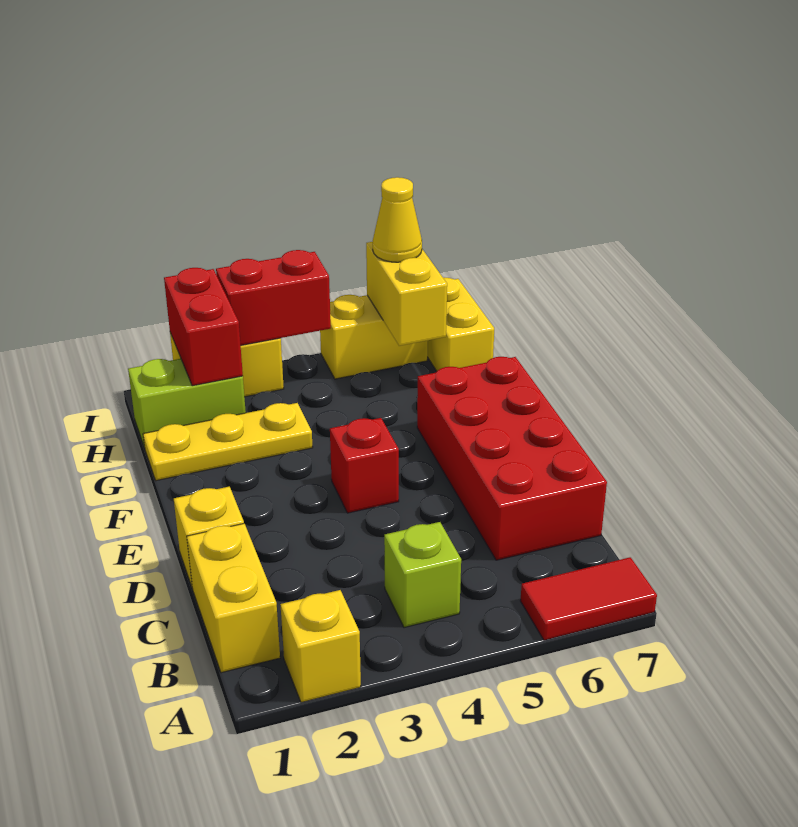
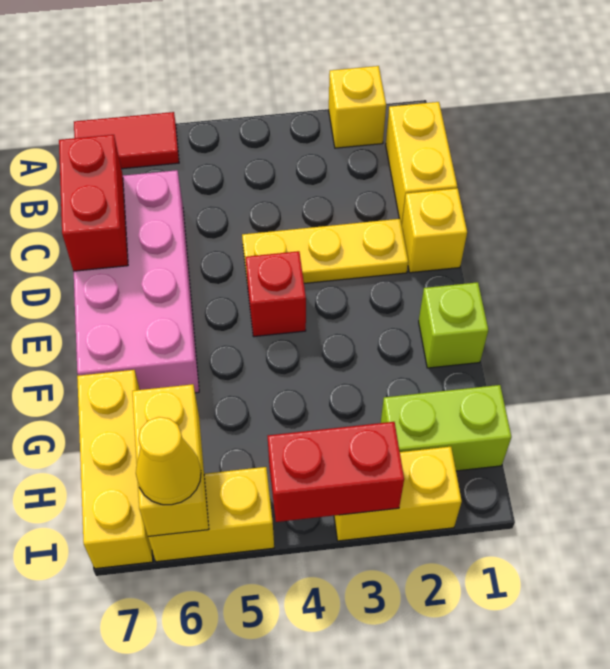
lime 1x1 brick [384,522,461,628] -> lime 1x1 brick moved to [419,282,488,368]
red 2x4 brick [417,357,607,560] -> pink 2x4 brick [74,170,199,393]
yellow 1x3 plate [143,403,313,481] -> yellow 1x3 plate moved to [242,219,408,286]
red 1x2 brick [164,268,243,386] -> red 1x2 brick moved to [59,135,128,271]
yellow 1x2 brick [427,277,494,371] -> yellow 1x3 brick [77,370,153,569]

